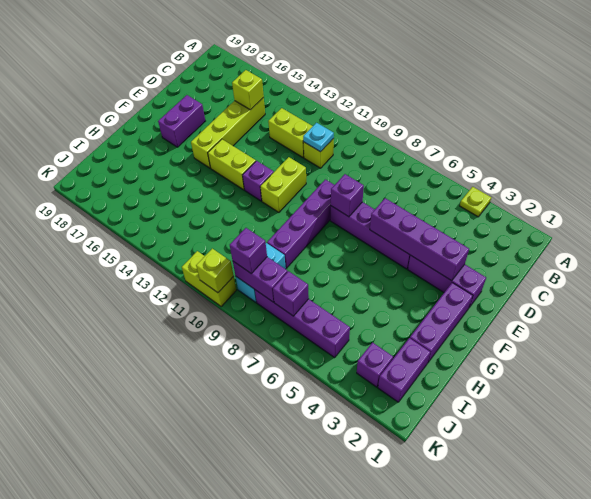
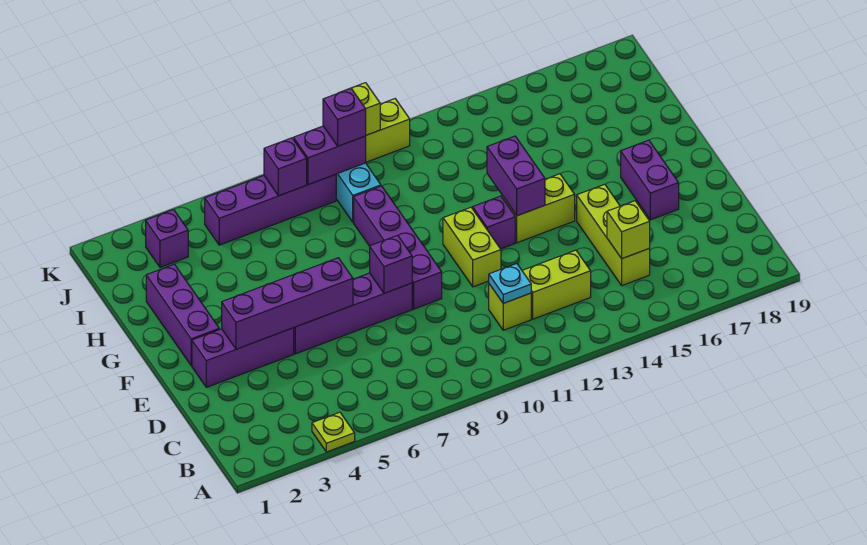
lime 1x4 brick [191,98,265,168] -> lime 1x3 brick [577,184,650,286]
purple 1x2 brick [378,338,430,402] -> purple 1x2 brick moved to [487,136,545,216]

